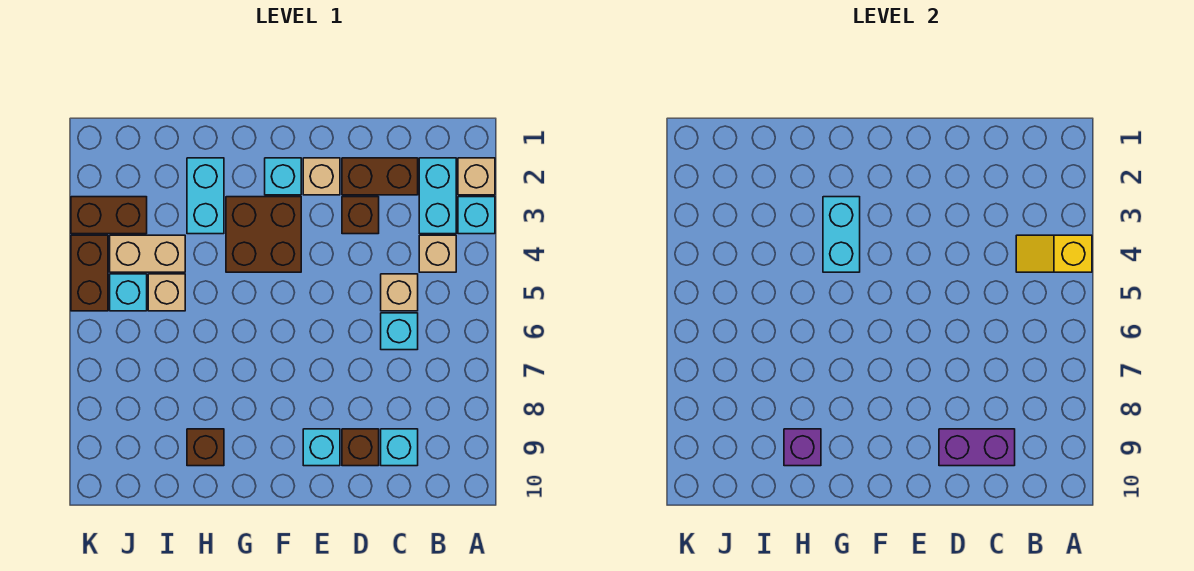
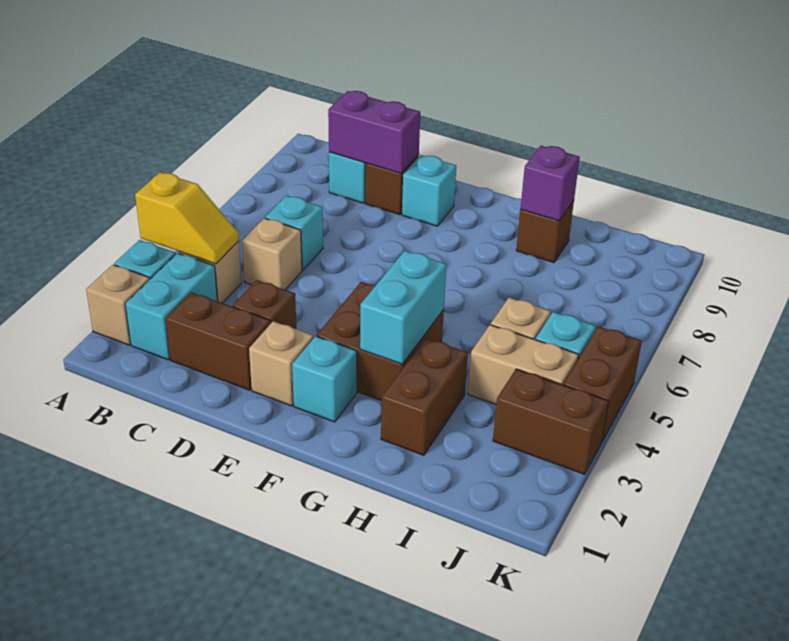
cyan 1x2 brick [187,158,224,234] -> brown 1x2 brick [381,338,468,455]

